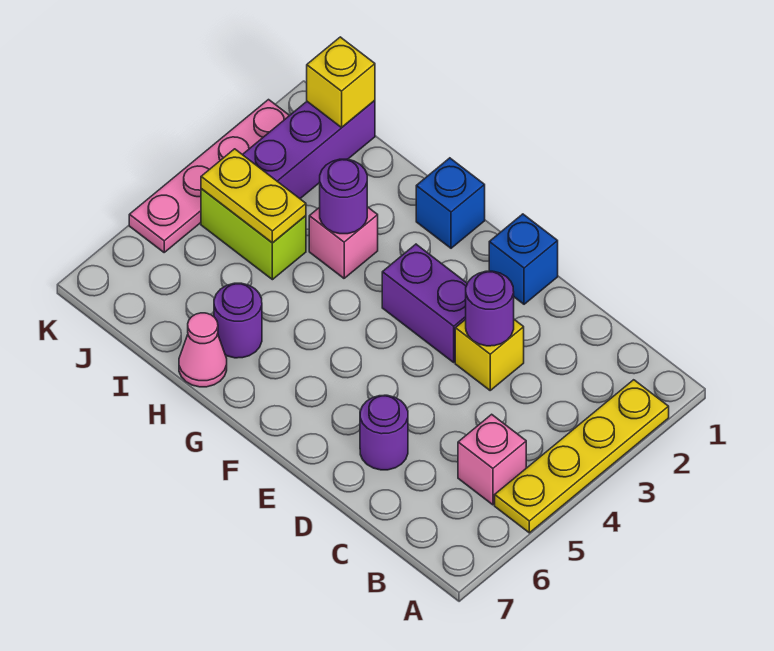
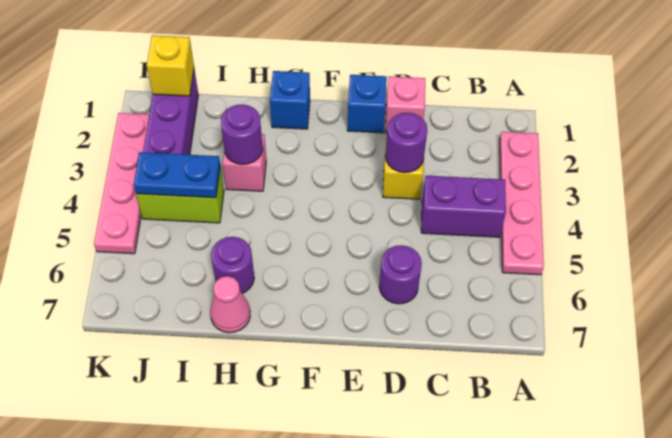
yellow 1x4 plate [495,380,669,533] -> pink 1x4 plate [500,132,544,275]
pink 1x1 brick [458,414,526,505] -> pink 1x1 brick moved to [385,76,425,133]
purple 1x2 brick [382,244,467,362] -> purple 1x2 brick moved to [421,176,506,237]
yellow 1x2 plate [201,149,306,243] -> blue 1x2 plate [134,152,220,198]

